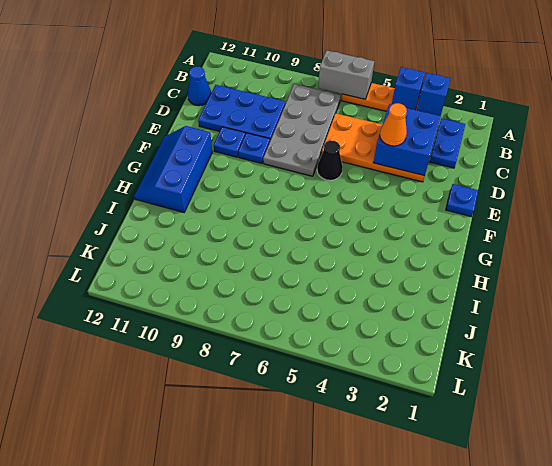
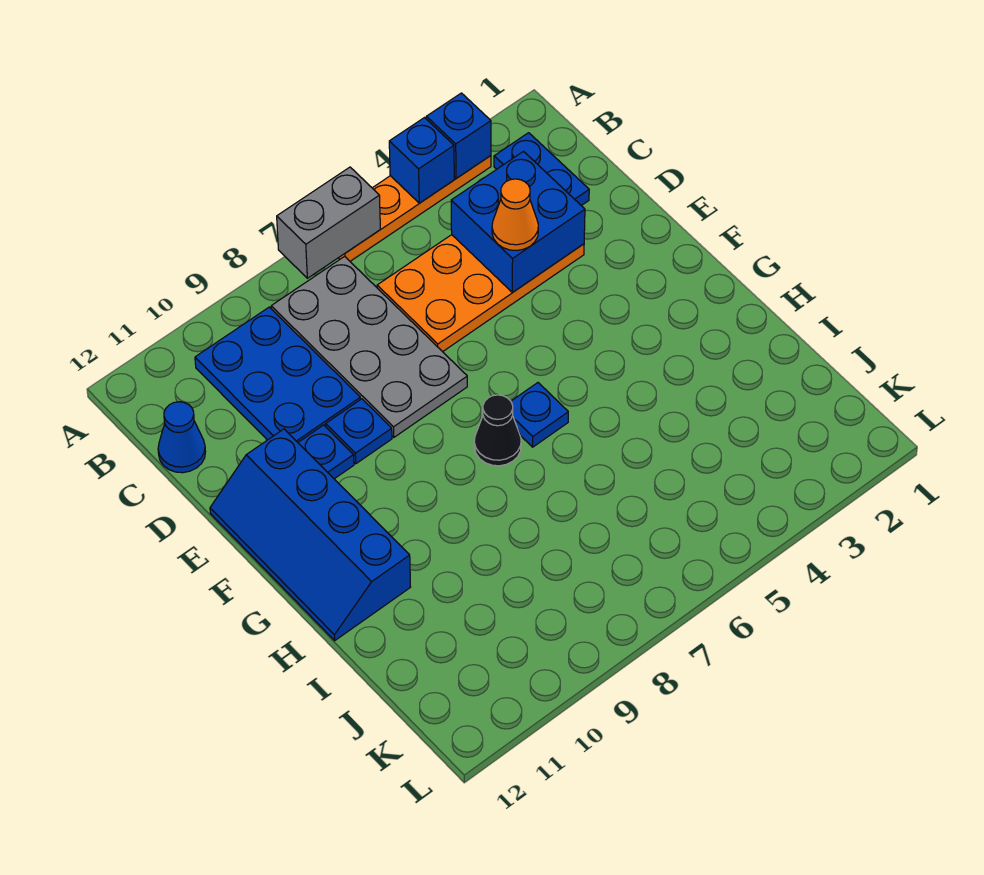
blue 2x3 plate [198,85,285,140] -> blue 2x3 plate turned to [195,307,361,442]
blue 1x1 plate [446,184,478,217] -> blue 1x1 plate moved to [511,383,568,447]
black 1x1 cone [317,140,343,180] -> black 1x1 cone moved to [474,395,521,466]
blue 2x3 slope [134,126,212,212] -> blue 2x4 slope [210,429,410,640]

